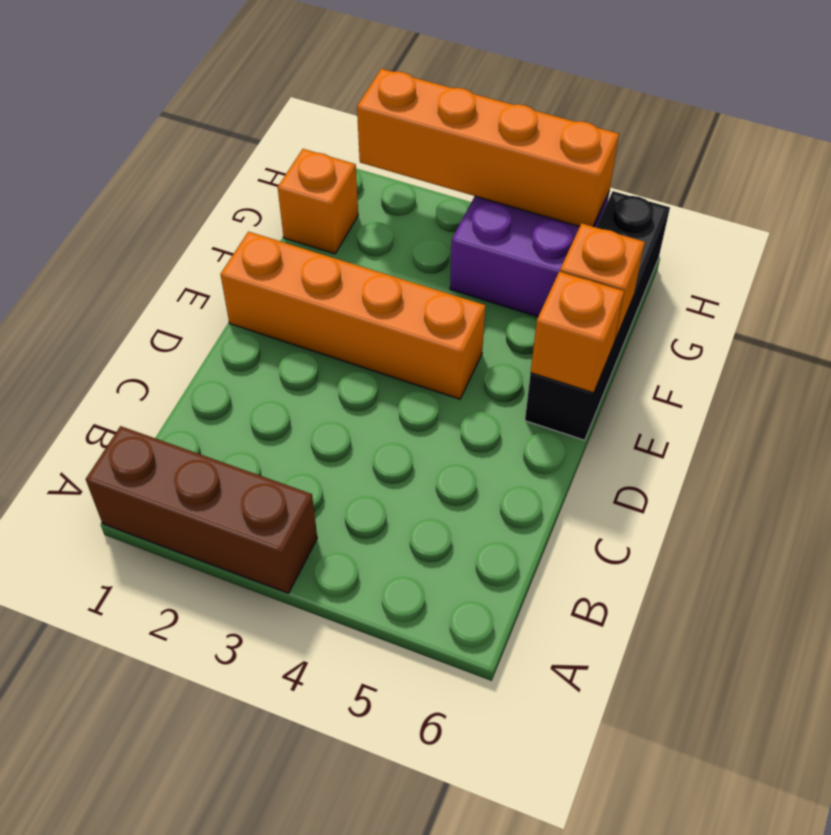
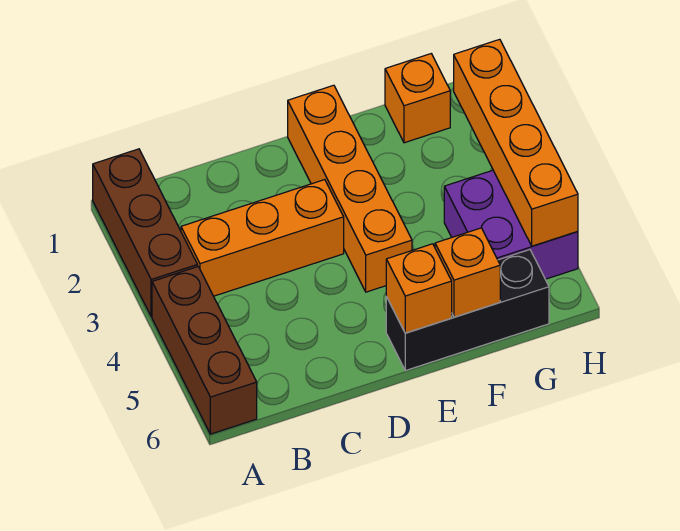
none -> brown 1x3 brick [152,267,257,434]
none -> orange 1x3 brick [181,180,344,296]
black 1x4 brick [525,191,670,440] -> black 1x3 brick [386,250,549,371]

